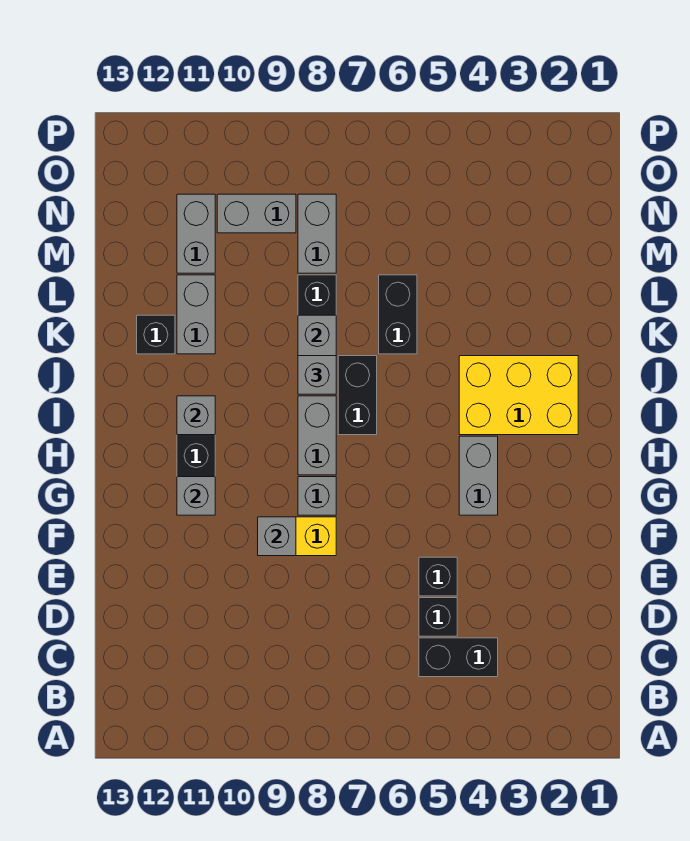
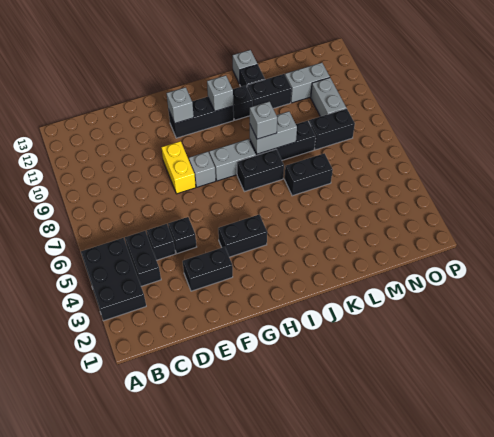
none -> black 2x3 brick [81,238,146,321]
none -> black 1x2 brick [183,247,233,291]
grey 1x1 brick [258,517,296,556] -> grey 1x1 brick moved to [233,50,257,84]
grey 1x2 brick [459,436,498,515] -> black 1x2 brick [218,215,267,257]
yellow 2x3 brick [459,356,578,435] -> none
none -> black 1x1 brick [233,85,253,120]
grey 1x2 brick [177,275,215,354] -> black 1x2 brick [247,74,292,109]
grey 1x2 brick [298,194,336,273] -> black 1x2 brick [309,108,355,150]

